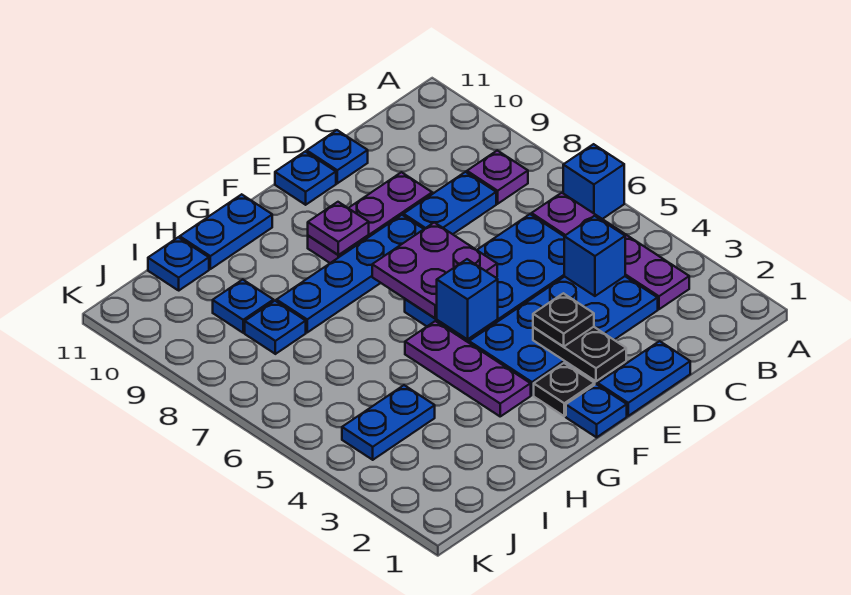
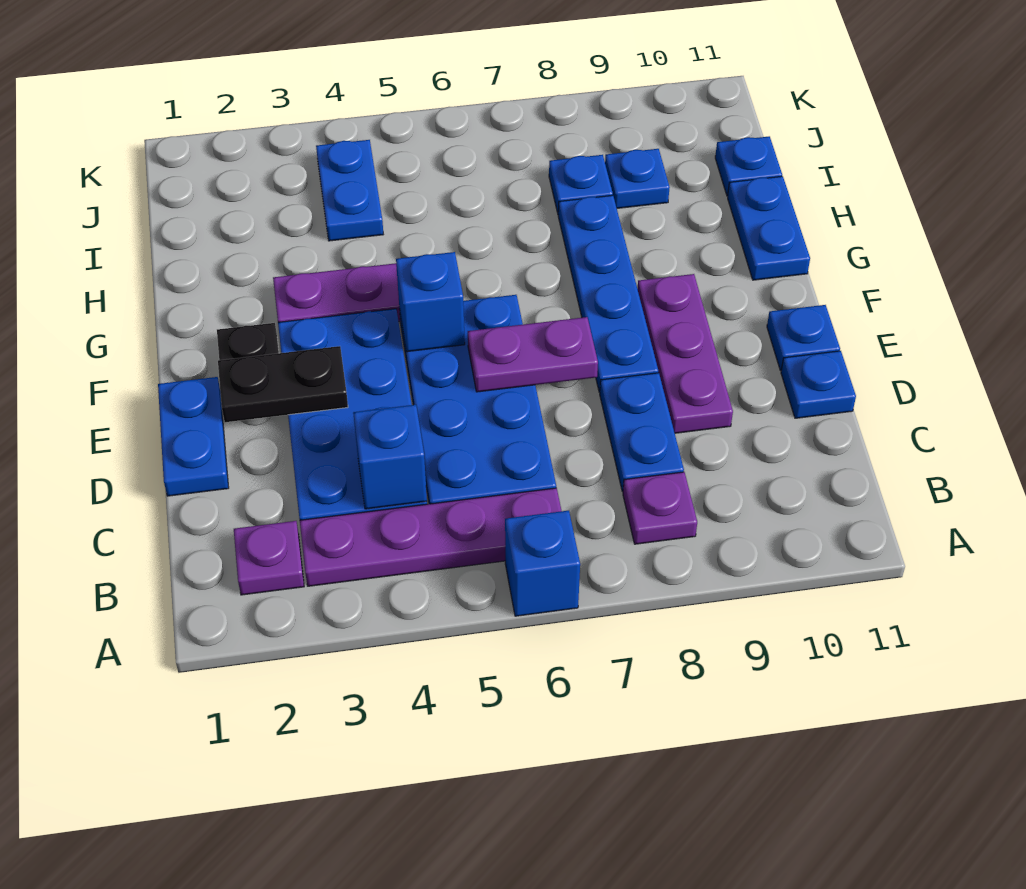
black 1x1 plate [533,293,594,347] -> none
purple 2x2 plate [372,222,497,318] -> purple 1x2 plate [468,317,598,392]
blue 1x1 plate [566,384,627,437] -> none
purple 1x1 plate [308,202,369,255] -> purple 1x1 plate moved to [234,521,304,595]

